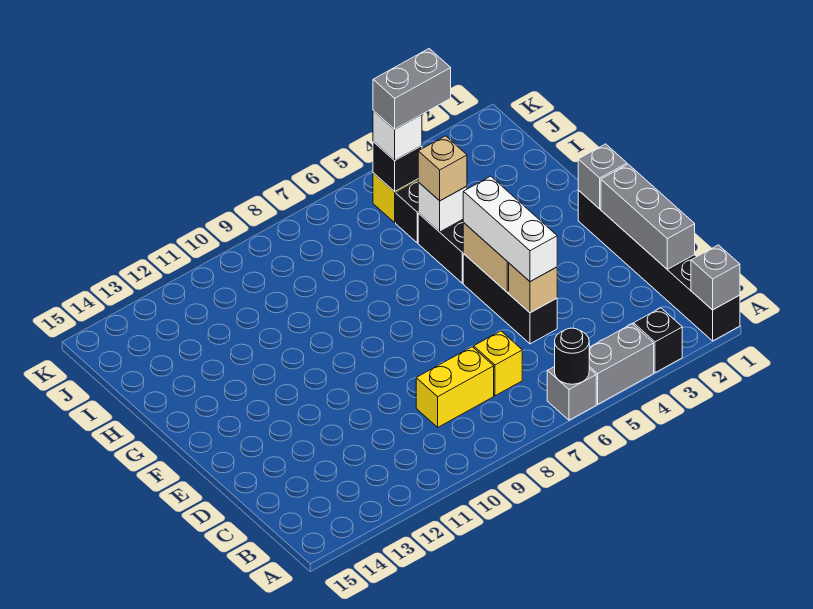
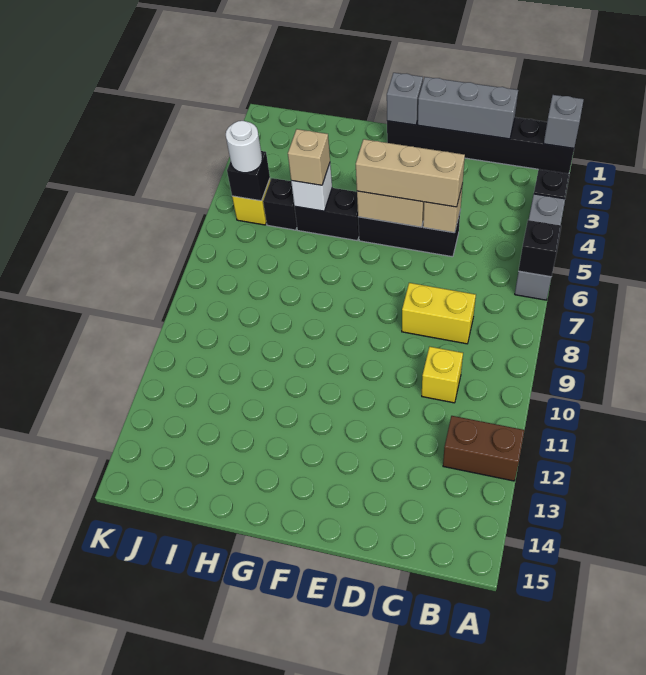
black 1x1 round brick [555,328,589,384] -> black 1x1 brick [519,220,561,277]
none -> brown 1x2 brick [443,416,524,481]
yellow 1x1 brick [474,331,522,396] -> yellow 1x1 brick moved to [422,347,463,403]
yellow 1x2 brick [416,347,494,427] -> yellow 1x2 brick turned to [402,283,476,344]
white 1x3 brick [463,176,557,282] -> tan 1x3 brick [356,139,465,207]
grey 1x2 brick [373,49,451,129] -> none
white 1x1 brick [373,111,422,160] -> white 1x1 round brick [226,121,262,173]

